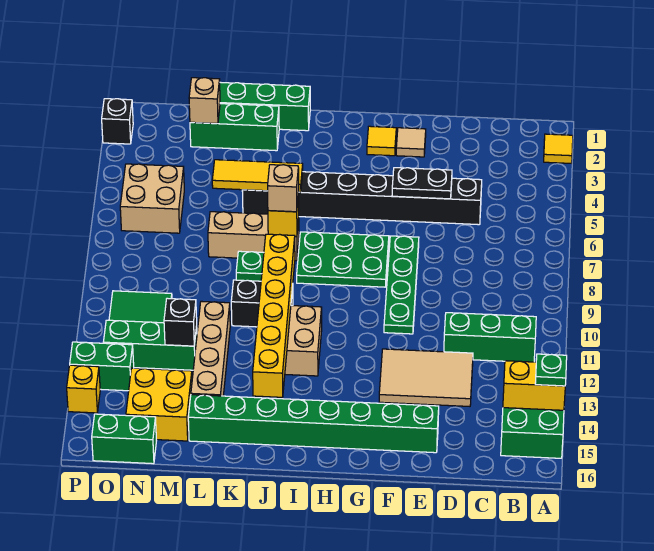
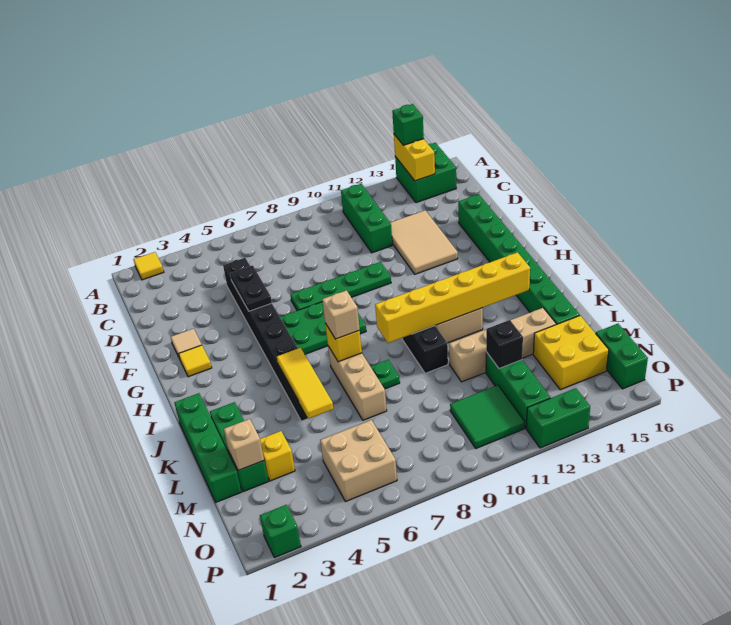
green 1x1 plate [535,354,567,386] -> green 1x1 brick [392,104,424,145]
green 2x3 plate [297,232,389,287] -> green 2x3 plate turned to [280,302,366,354]
green 1x2 brick [70,342,134,391] -> green 1x2 brick turned to [526,388,590,448]
black 1x1 brick [102,99,133,144] -> green 1x1 brick [260,505,301,558]
yellow 1x1 brick [67,365,100,413] -> yellow 1x1 brick moved to [260,431,295,481]

